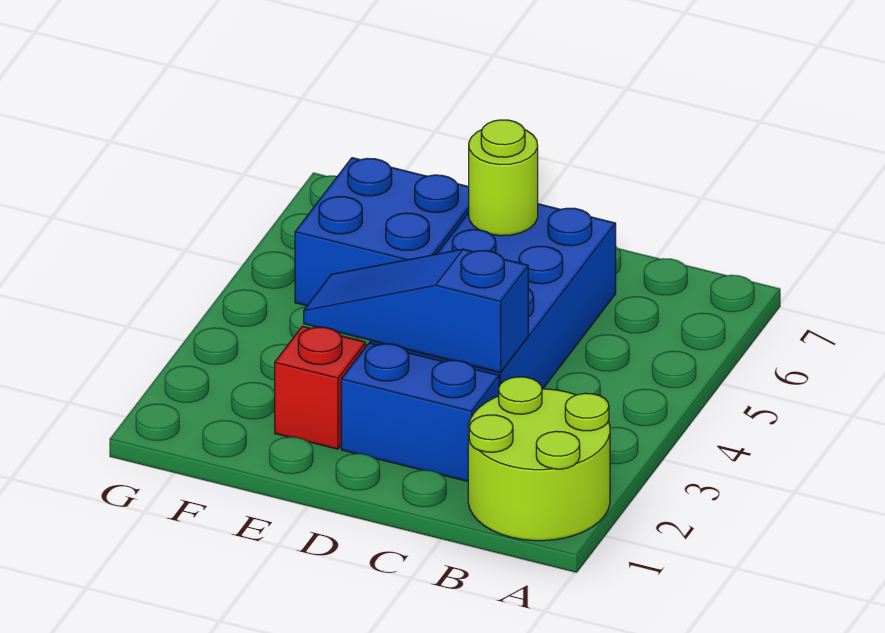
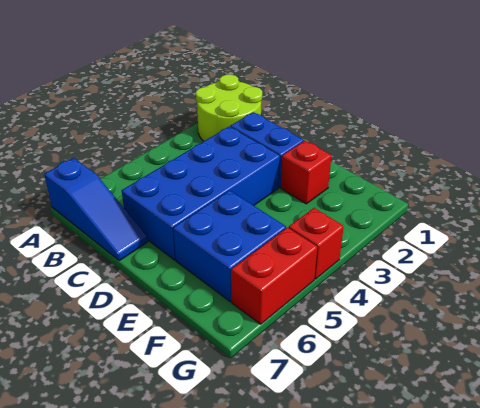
blue 1x3 slope [304,249,528,372] -> blue 1x3 slope moved to [44,158,148,260]
lime 1x1 round brick [469,120,538,236] -> none
none -> red 1x1 brick [289,208,344,279]
none -> red 1x2 brick [231,227,317,324]

